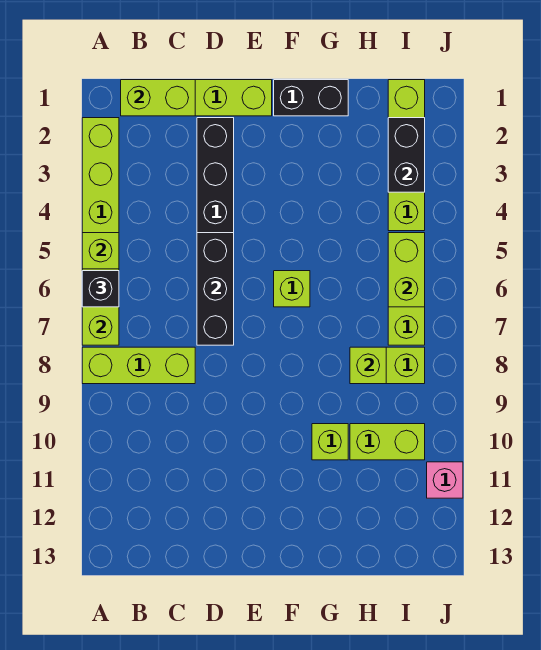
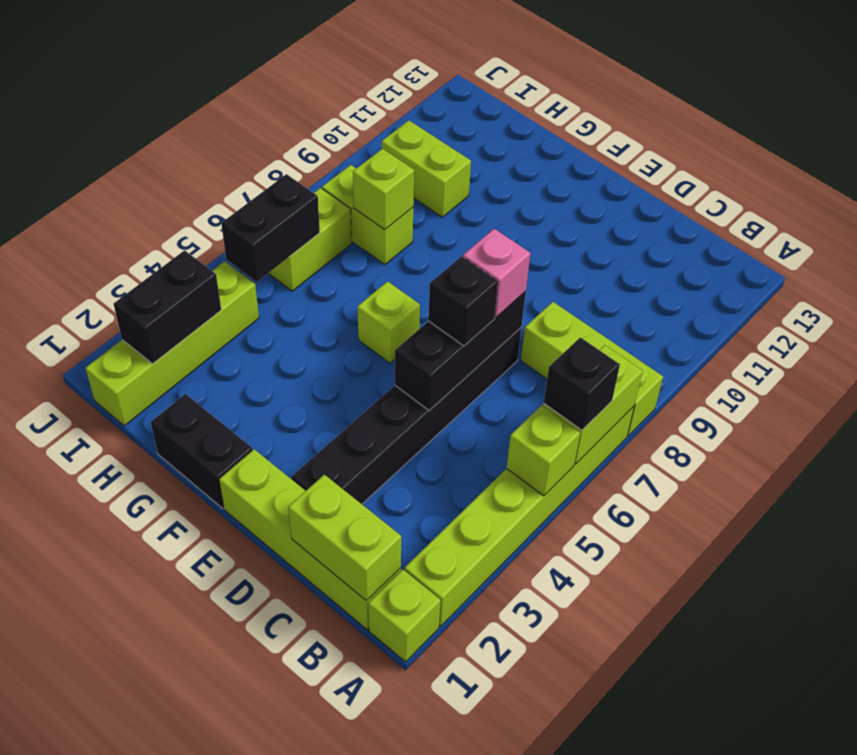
none -> black 1x1 brick [428,256,498,346]
lime 1x1 brick [312,424,348,460] -> lime 1x1 brick moved to [368,570,441,662]
lime 1x2 brick [388,233,425,307] -> black 1x2 brick [221,174,320,282]
pink 1x1 brick [427,462,463,498] -> pink 1x1 brick moved to [463,229,530,317]

